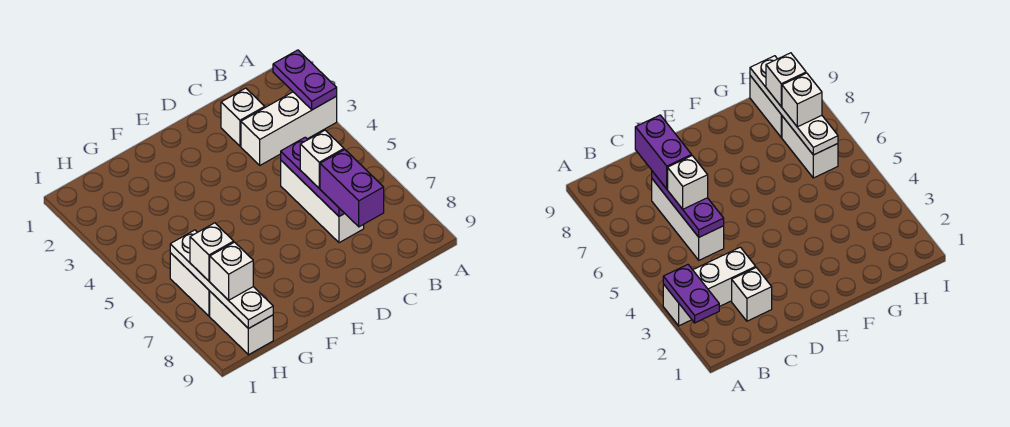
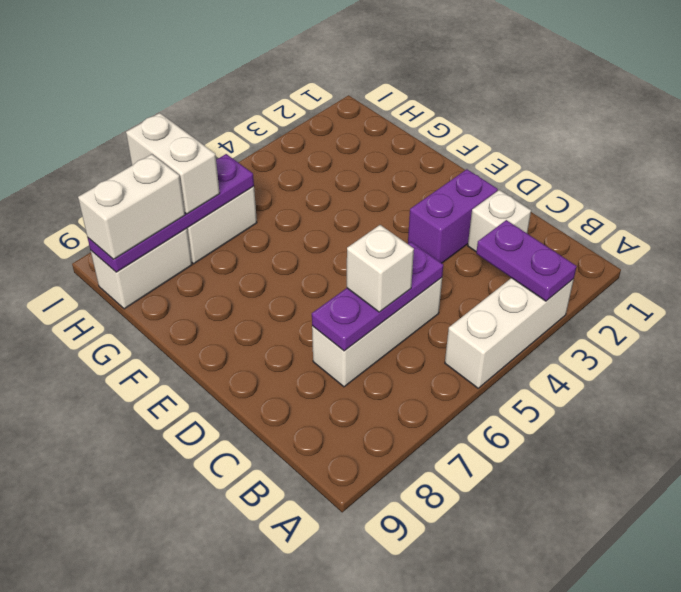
purple 1x2 plate [273,50,337,110] -> purple 1x2 plate turned to [476,220,577,301]
white 1x3 brick [241,92,337,165] -> white 1x3 brick turned to [445,278,574,388]
purple 1x2 brick [320,150,384,227] -> purple 1x2 brick moved to [408,169,498,263]
white 1x4 plate [170,230,273,329] -> purple 1x4 plate [88,154,254,272]
white 1x1 brick [190,223,234,281] -> white 1x2 brick [126,113,220,214]
white 1x1 brick [210,242,253,300] -> white 1x2 brick [78,154,185,259]

